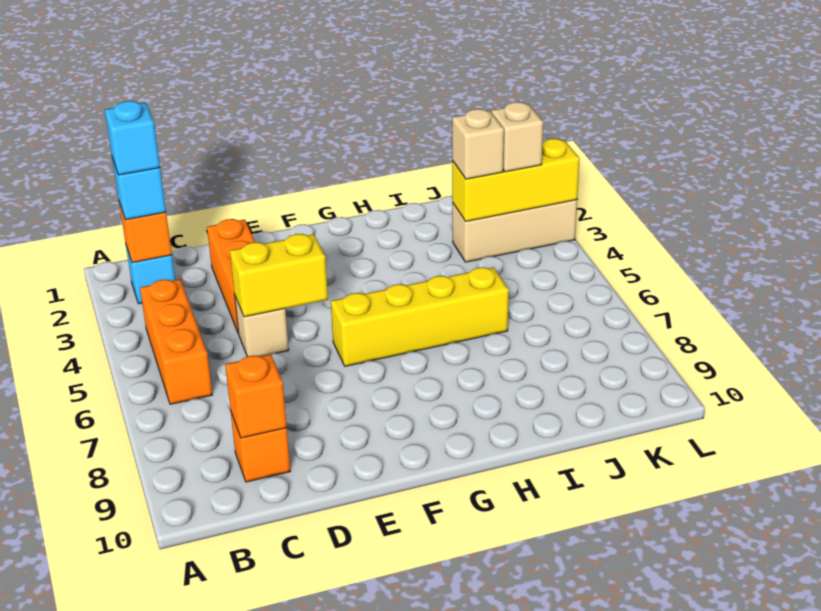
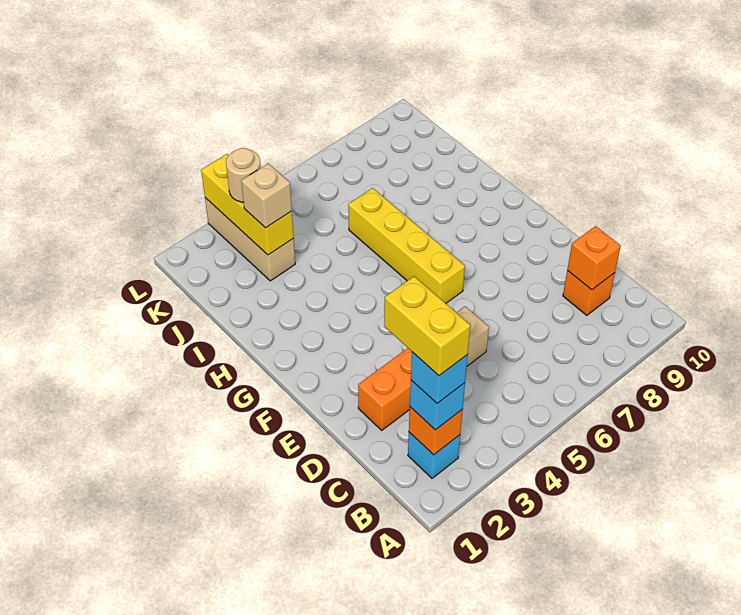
orange 1x3 brick [140,279,212,404] -> none
yellow 1x2 brick [230,234,328,317] -> yellow 1x2 brick moved to [384,276,470,376]
tan 1x1 brick [491,102,543,172] -> tan 1x1 round brick [226,148,261,202]

